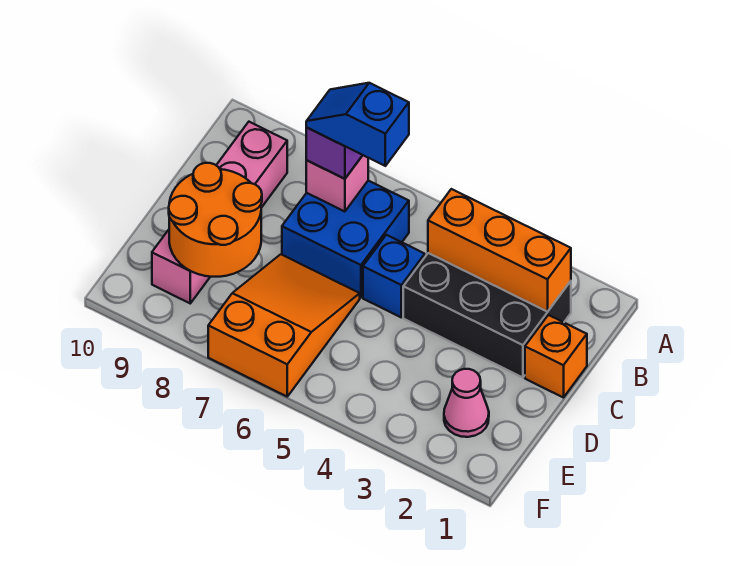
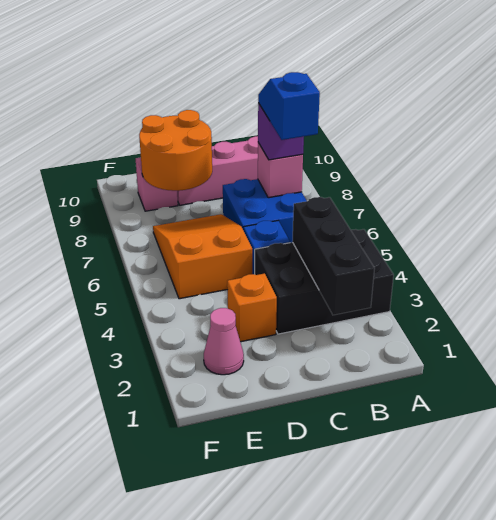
black 2x3 brick [403,253,571,378] -> black 2x3 brick turned to [255,229,394,334]
orange 1x3 brick [428,189,571,312] -> black 1x3 brick [292,197,375,315]
orange 1x1 brick [525,315,587,398] -> orange 1x1 brick moved to [227,273,277,342]
orange 2x3 slope [208,254,360,396] -> orange 2x3 slope turned to [153,214,252,299]

